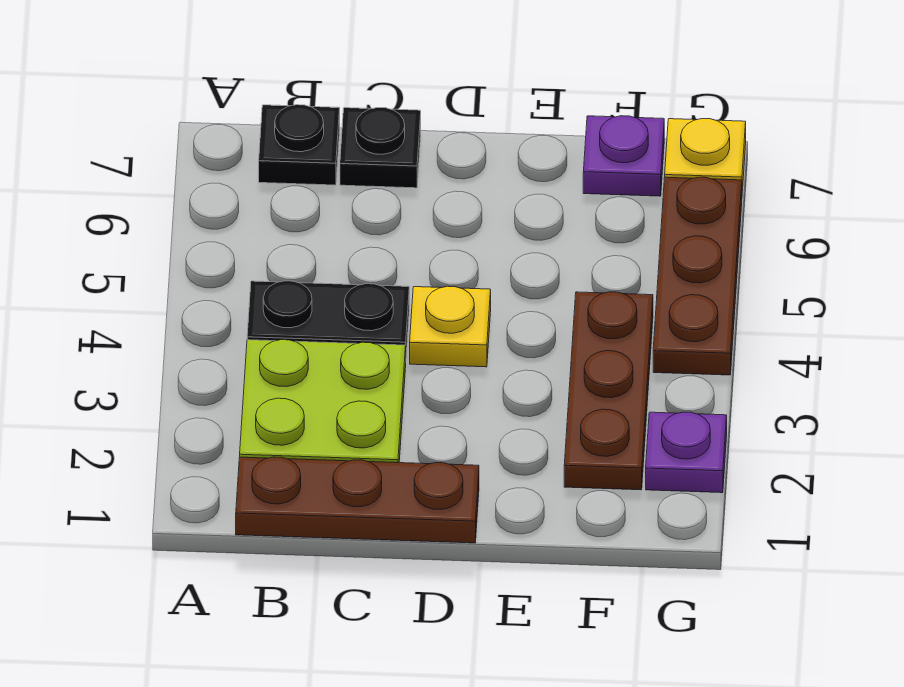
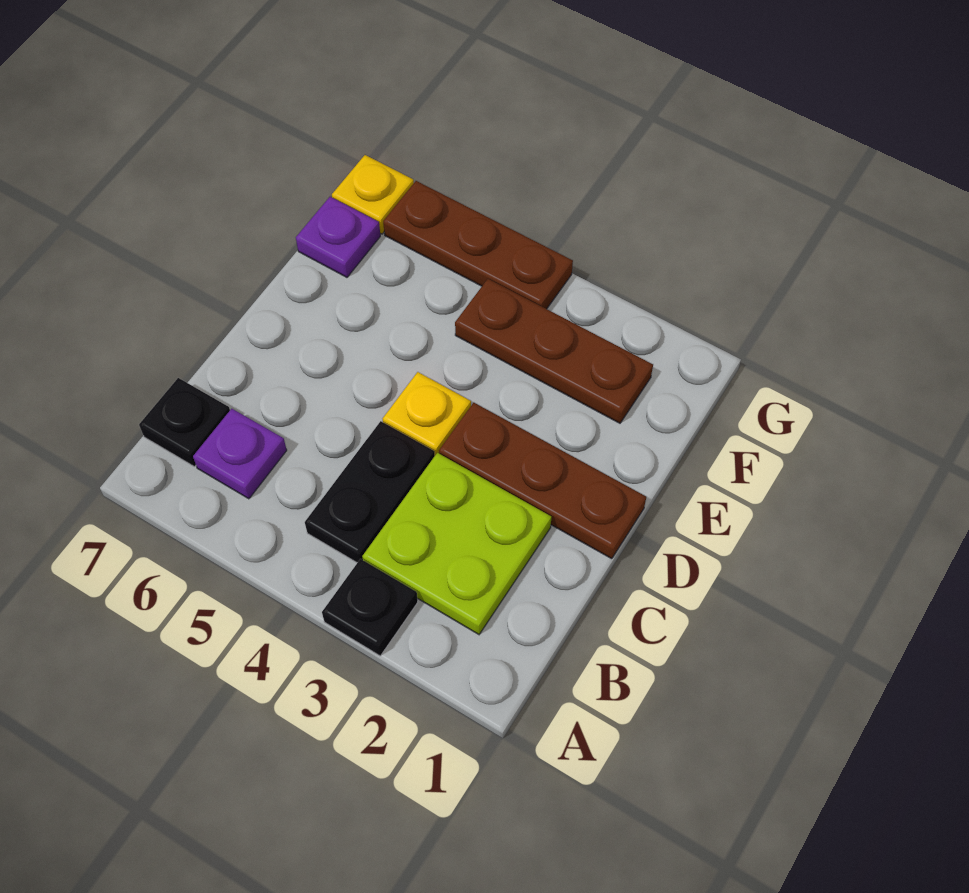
brown 1x3 plate [236,457,479,543] -> brown 1x3 plate turned to [439,403,646,559]
black 1x1 plate [340,108,421,188] -> black 1x1 plate moved to [322,559,418,656]
purple 1x1 plate [646,412,727,493] -> purple 1x1 plate moved to [193,409,287,499]

